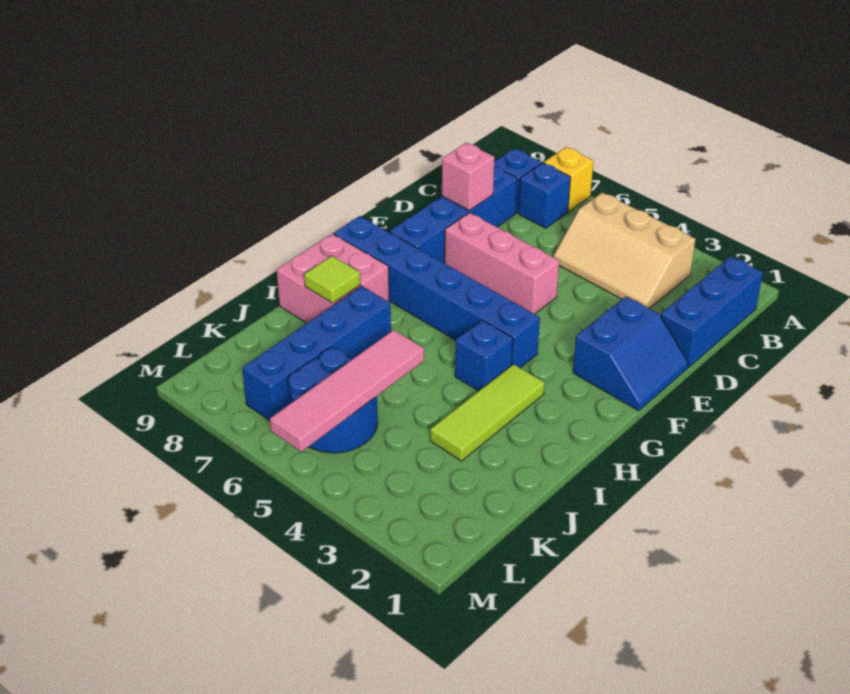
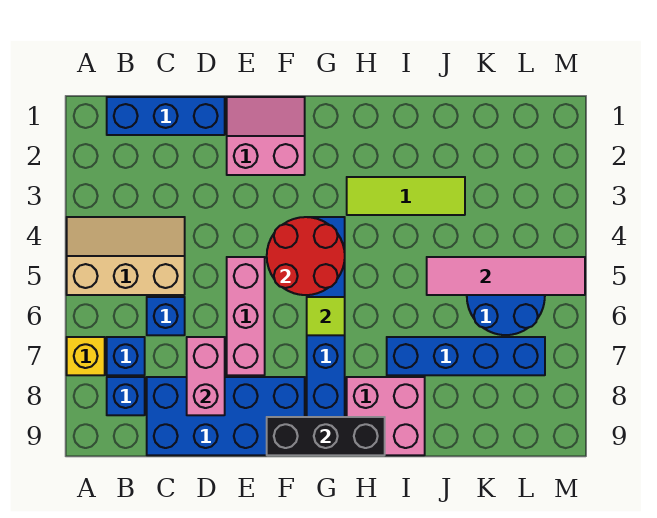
tan 2x3 slope [554,192,696,308] -> tan 2x3 slope turned to [67,217,185,295]
blue 1x4 brick [389,166,518,263] -> blue 2x4 brick [147,377,305,455]
pink 1x1 brick [442,143,494,210] -> pink 1x2 brick [187,337,225,415]
blue 2x2 slope [573,296,688,411] -> pink 2x2 slope [227,97,305,175]
none -> red 2x2 round brick [267,217,345,295]
none -> black 1x3 brick [267,417,385,455]
blue 1x1 brick [455,320,513,391] -> blue 1x1 brick moved to [147,297,185,335]
lime 1x1 tile [304,256,360,303] -> lime 1x1 tile moved to [307,297,345,335]

